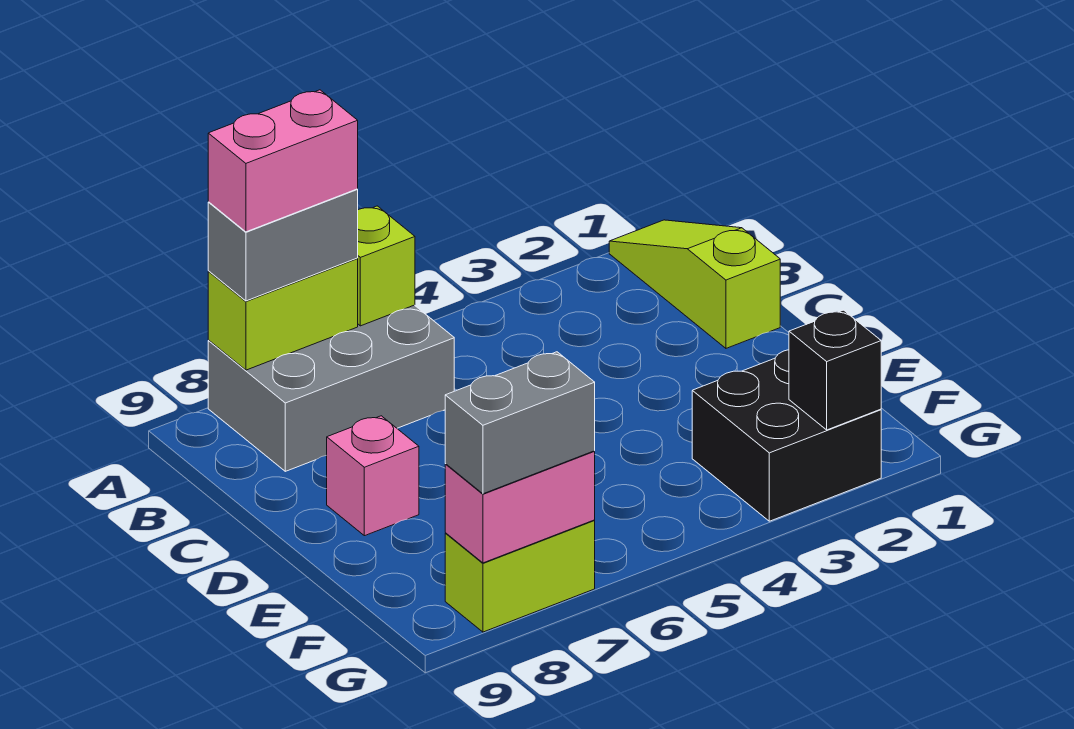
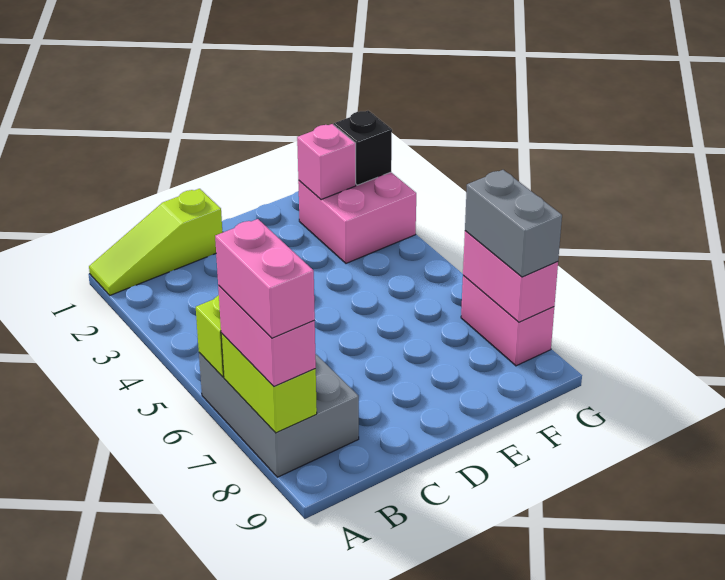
grey 1x2 brick [208,189,358,301] -> pink 1x2 brick [218,286,316,386]
pink 1x1 brick [327,416,419,536] -> pink 1x1 brick moved to [297,124,356,200]
black 2x2 brick [692,350,881,521] -> pink 2x2 brick [298,172,416,263]
lime 1x2 brick [445,520,595,632] -> pink 1x2 brick [461,275,554,366]

